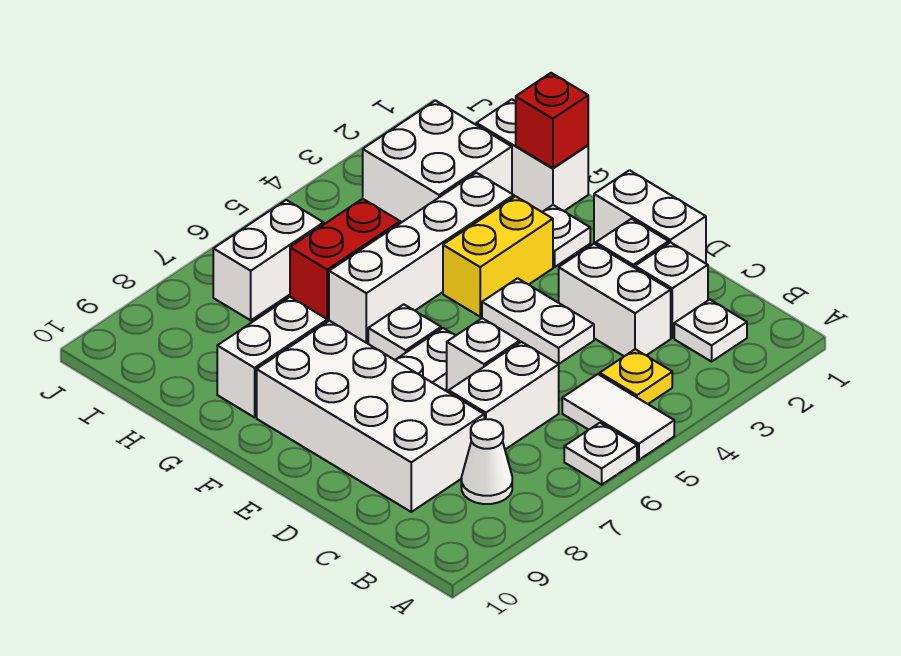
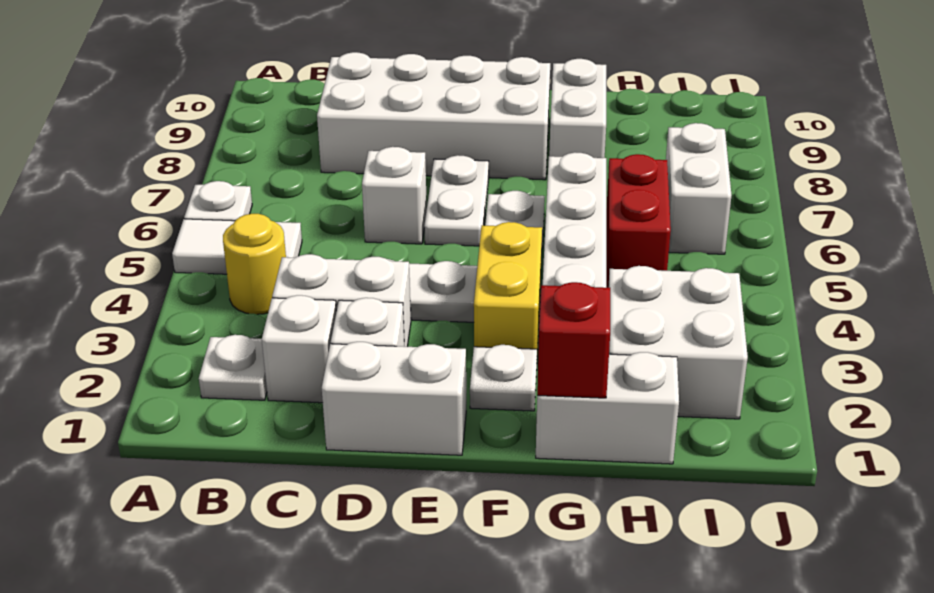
yellow 1x1 plate [600,349,672,404] -> yellow 1x1 round brick [223,214,286,314]
white 1x1 cone [461,419,512,504] -> none
white 1x2 brick [449,342,559,449] -> none

